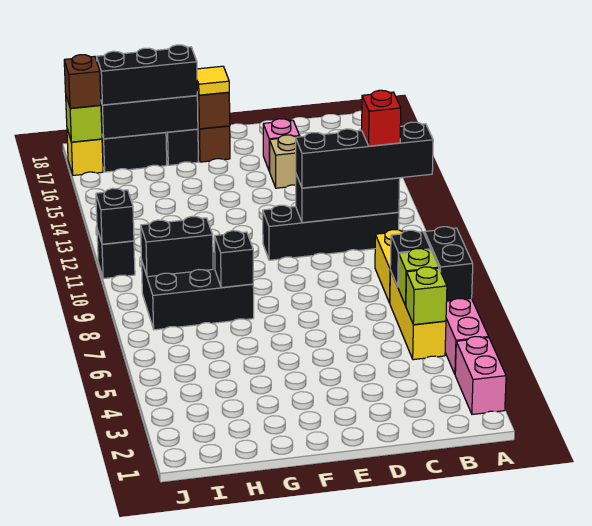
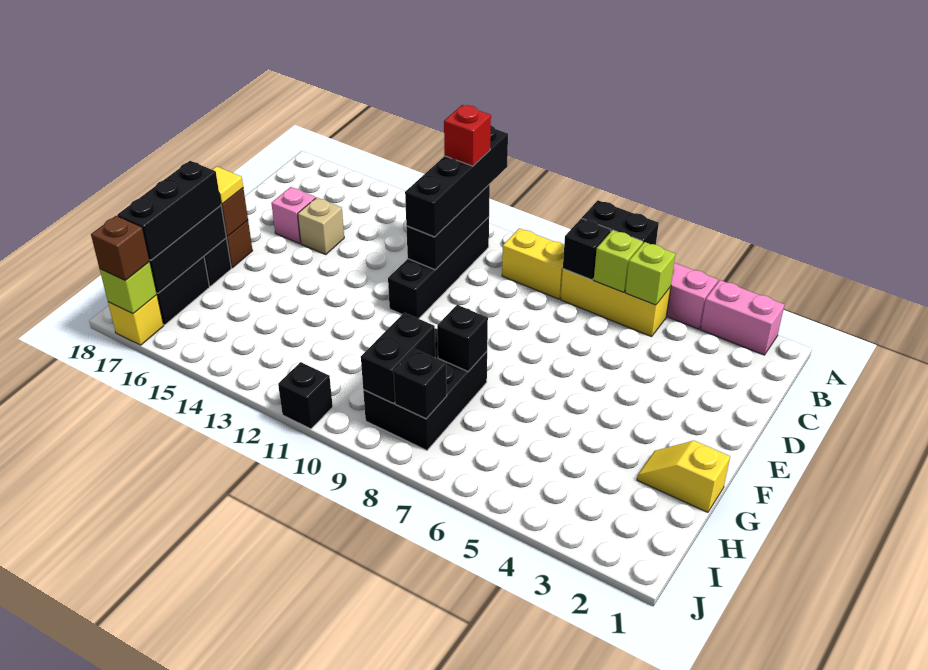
none -> yellow 1x2 slope [637,441,730,512]
black 1x1 brick [96,188,134,244] -> black 1x1 brick moved to [393,349,447,419]

